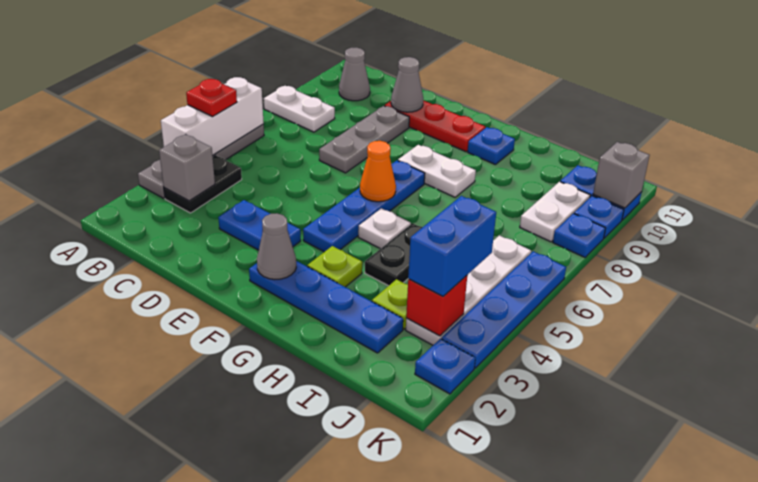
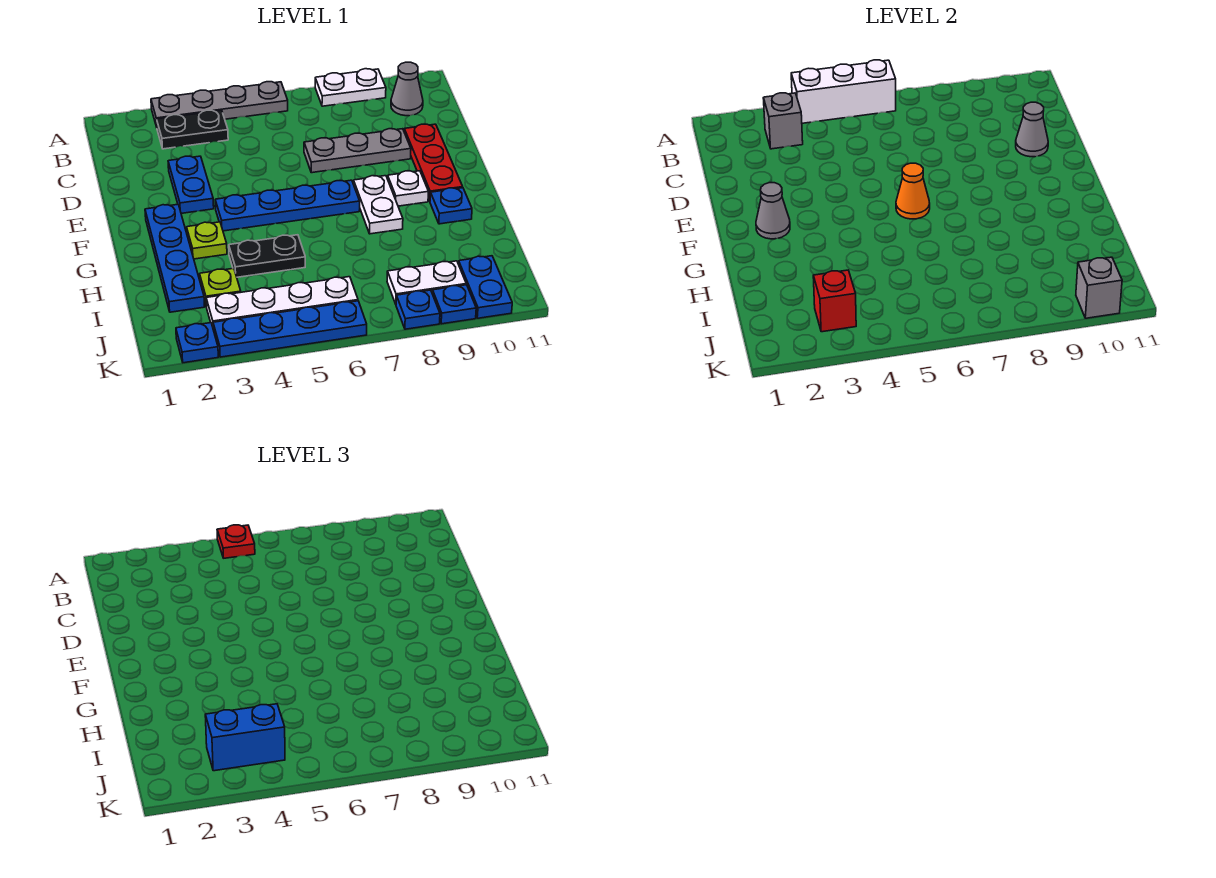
white 1x2 plate [264,86,335,132] -> white 1x2 plate turned to [315,69,386,106]
white 1x1 plate [358,208,411,249] -> white 1x1 plate moved to [388,171,429,206]

